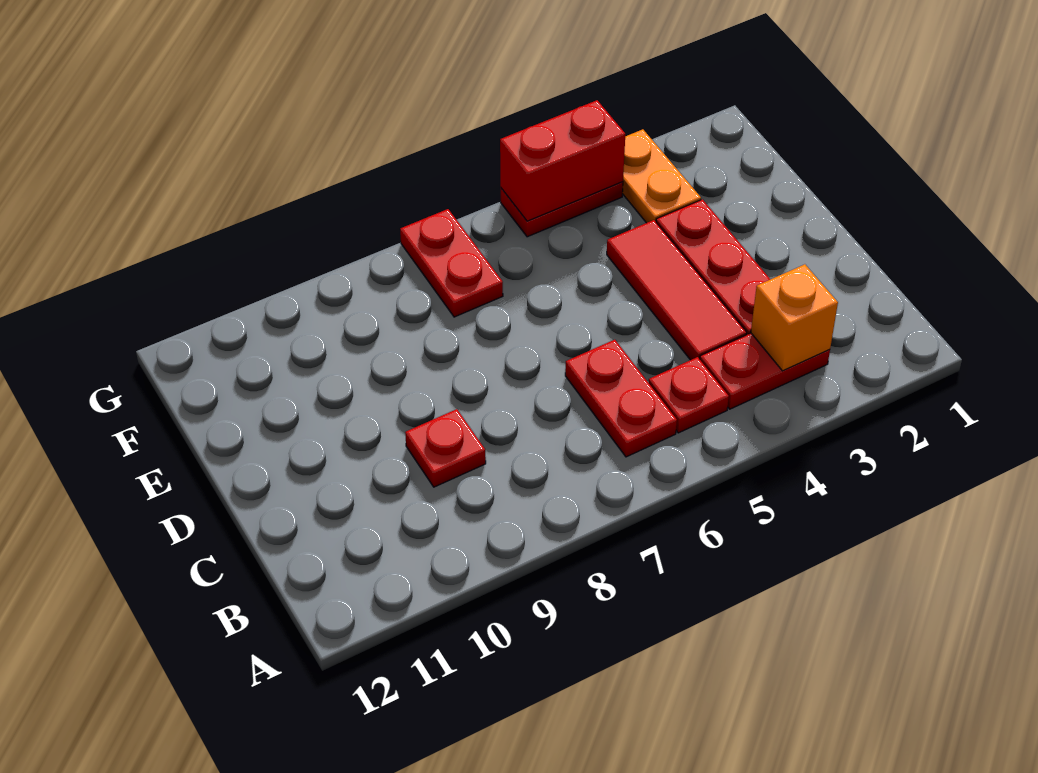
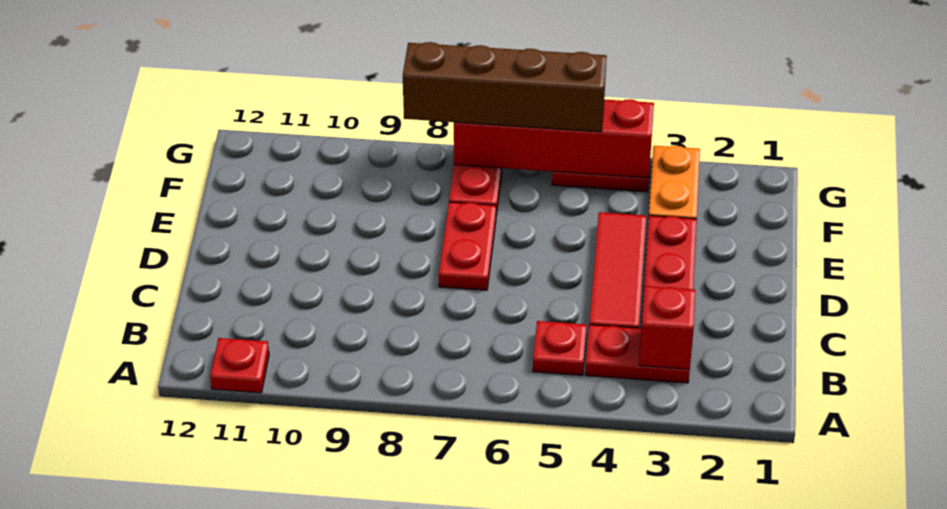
orange 1x1 brick [751,264,838,371] -> red 1x1 brick [639,286,695,369]
red 1x2 plate [565,340,677,457] -> red 1x2 plate moved to [439,202,496,290]
red 1x1 plate [405,409,486,487] -> red 1x1 plate moved to [210,338,269,393]
red 1x2 brick [500,100,625,221] -> red 1x4 brick [454,99,654,178]
none -> brown 1x4 brick [403,42,607,132]

